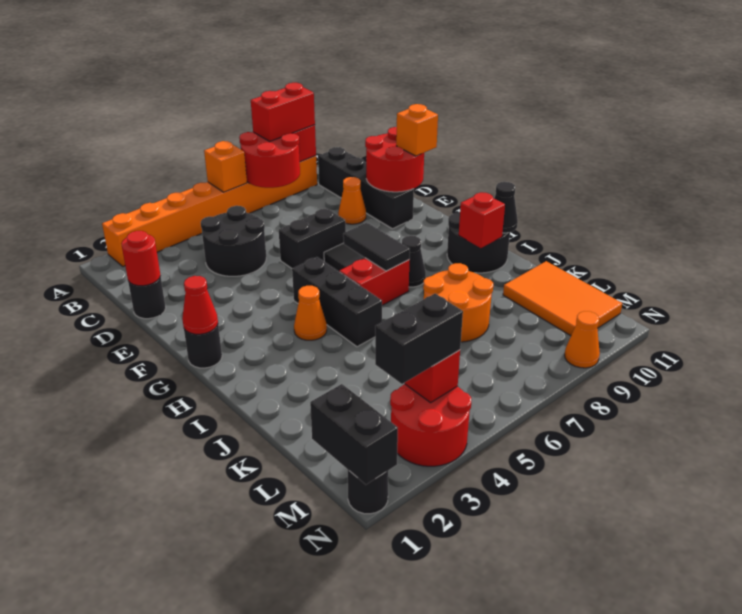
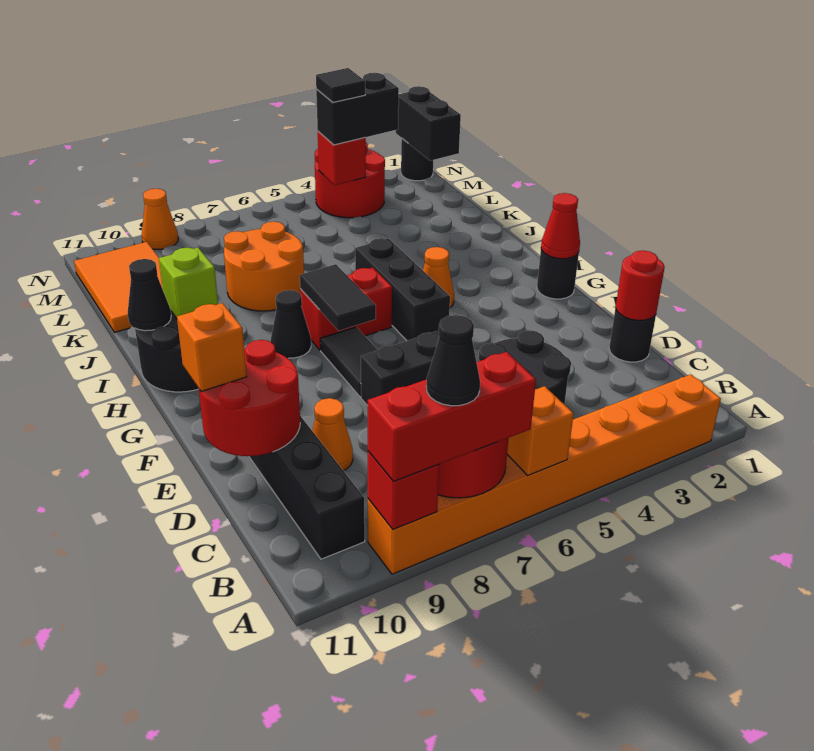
red 1x2 brick [251,83,315,141] -> red 1x3 brick [368,352,536,481]
none -> black 1x1 cone [426,315,480,406]
red 1x1 brick [459,192,505,248] -> lime 1x1 brick [159,248,218,318]
none -> black 1x1 tile [316,68,365,102]

